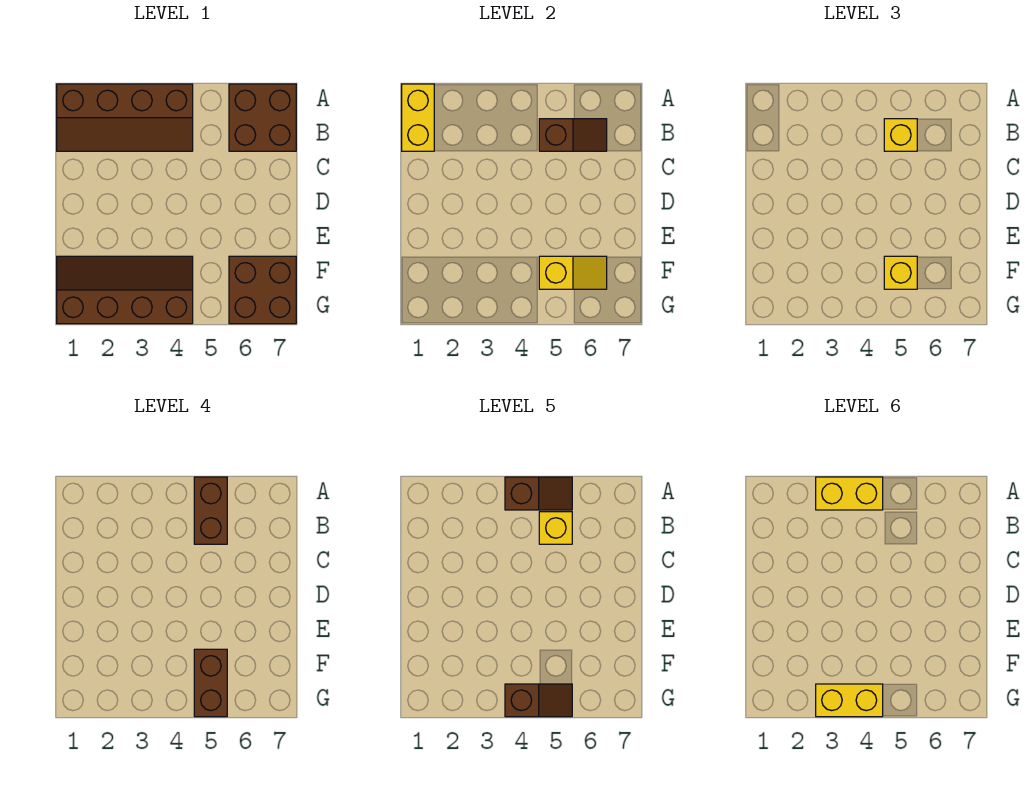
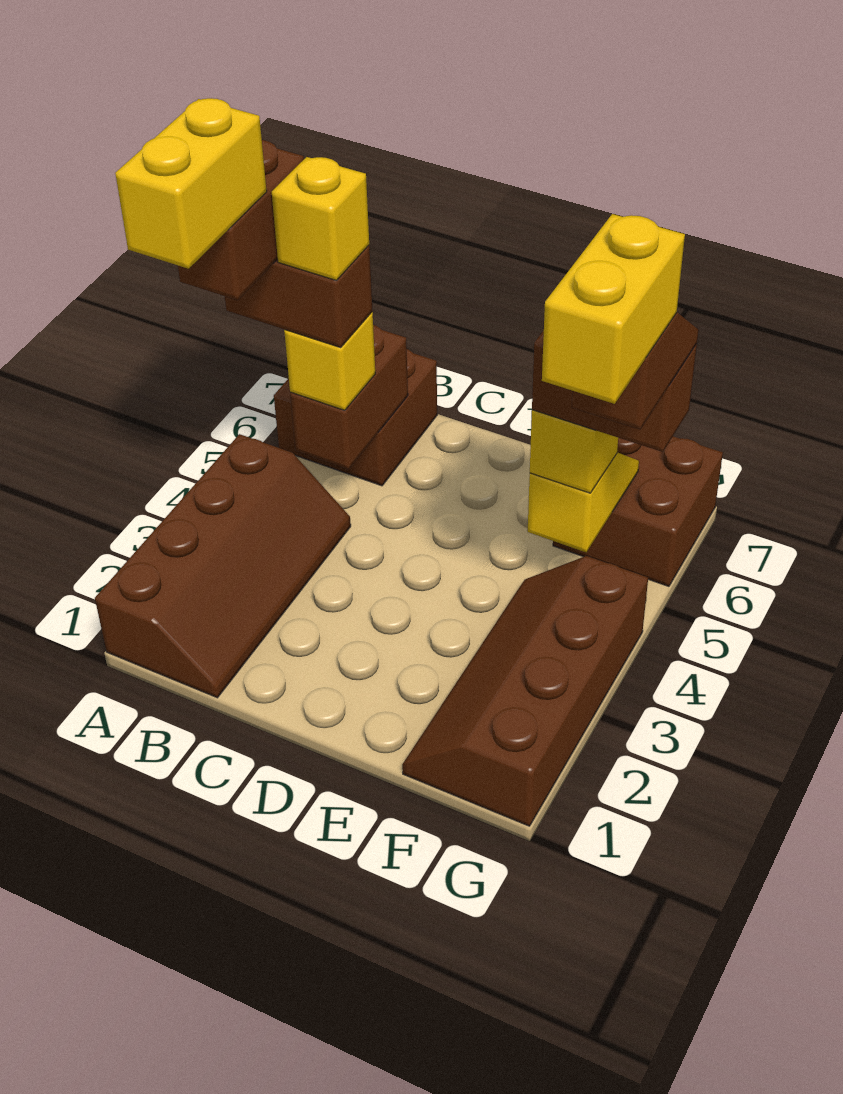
yellow 1x2 brick [402,84,434,151] -> none
brown 1x2 slope [505,477,572,510] -> brown 1x2 brick [178,140,304,300]
brown 1x2 slope [539,119,607,151] -> brown 1x2 brick [290,325,408,469]

